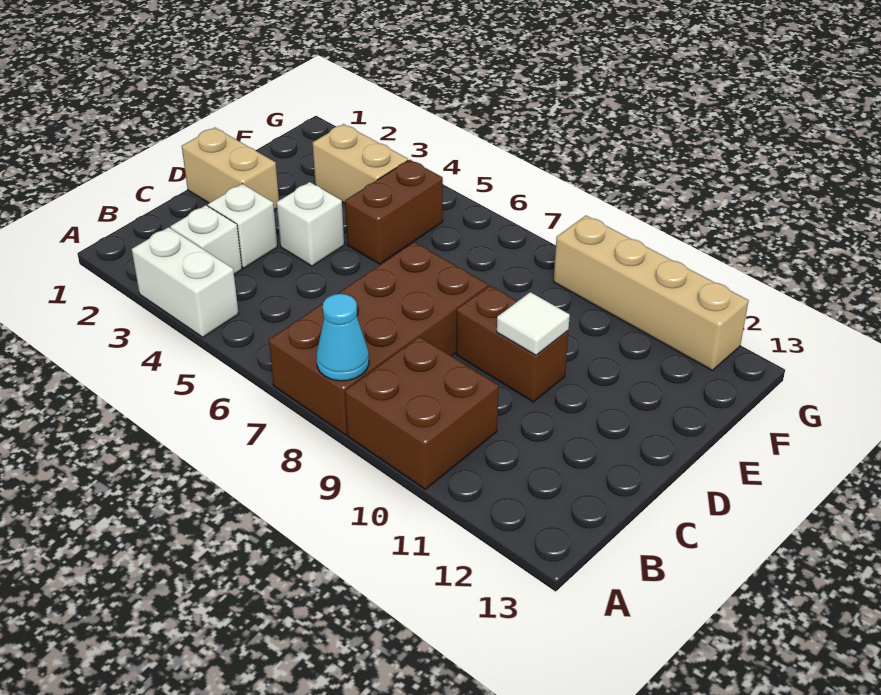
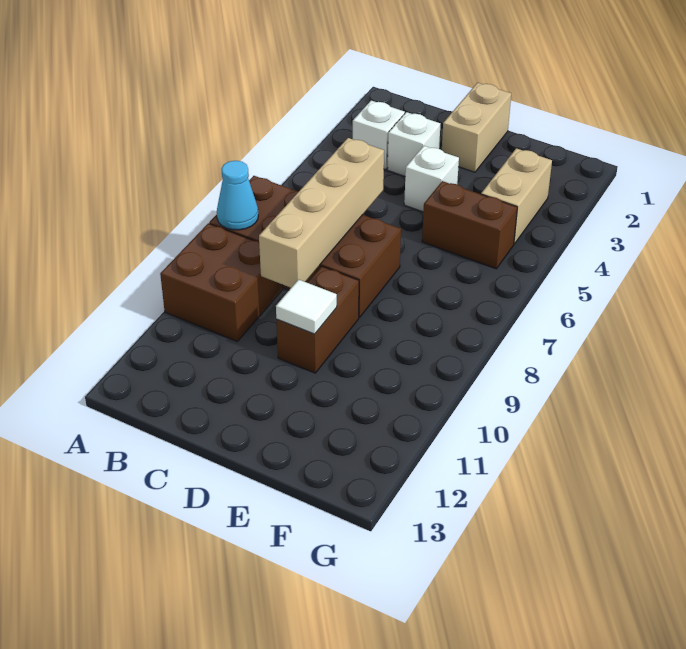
white 1x2 brick [132,227,239,337] -> none
tan 1x4 brick [554,216,749,370] -> tan 1x4 brick moved to [259,138,384,288]

